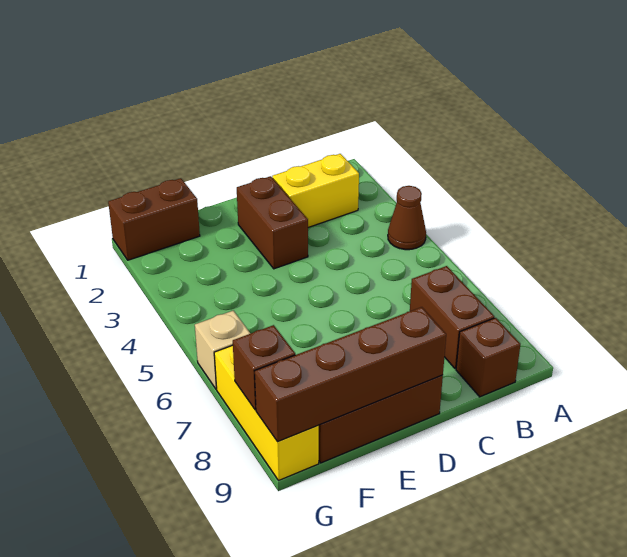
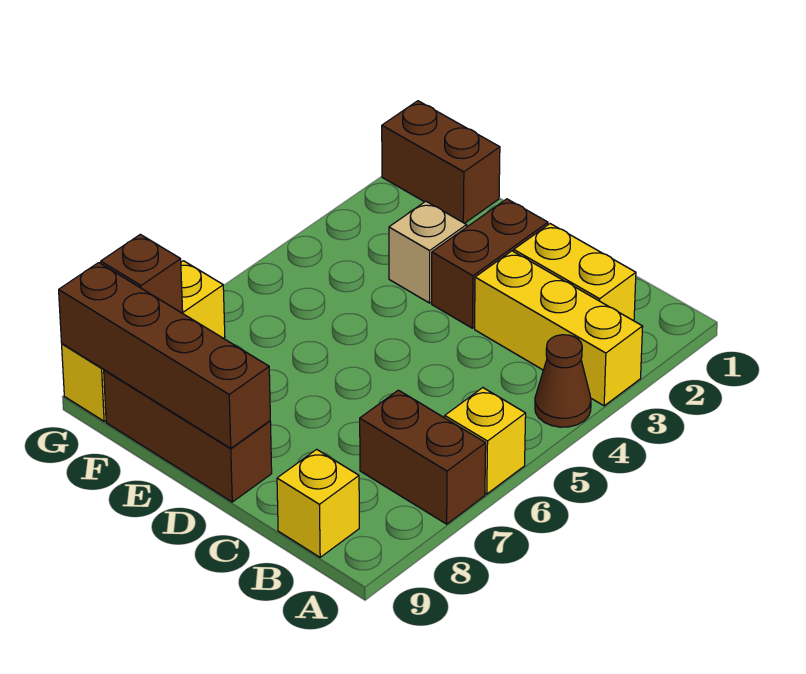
none -> yellow 1x3 brick [475,251,643,406]
none -> yellow 1x1 brick [445,388,526,494]
brown 1x2 brick [410,266,494,369] -> brown 1x2 brick turned to [360,390,486,524]
brown 1x1 brick [456,318,520,397] -> yellow 1x1 brick [277,449,359,557]
tan 1x1 brick [195,311,251,389] -> tan 1x1 brick moved to [389,201,467,303]

